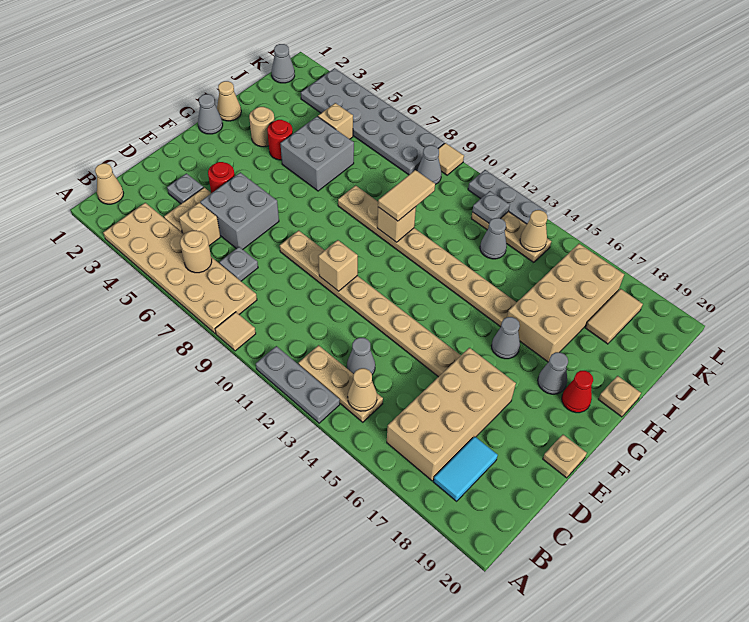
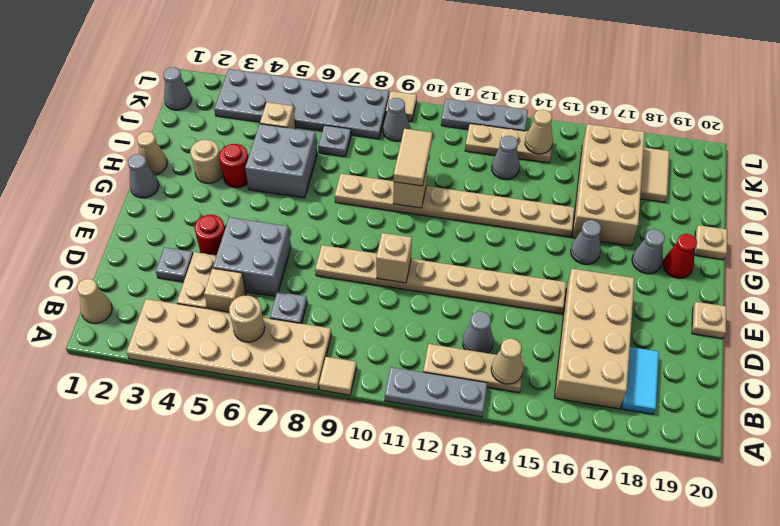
grey 1x1 plate [472,191,510,223] -> grey 1x1 plate moved to [318,125,351,157]

